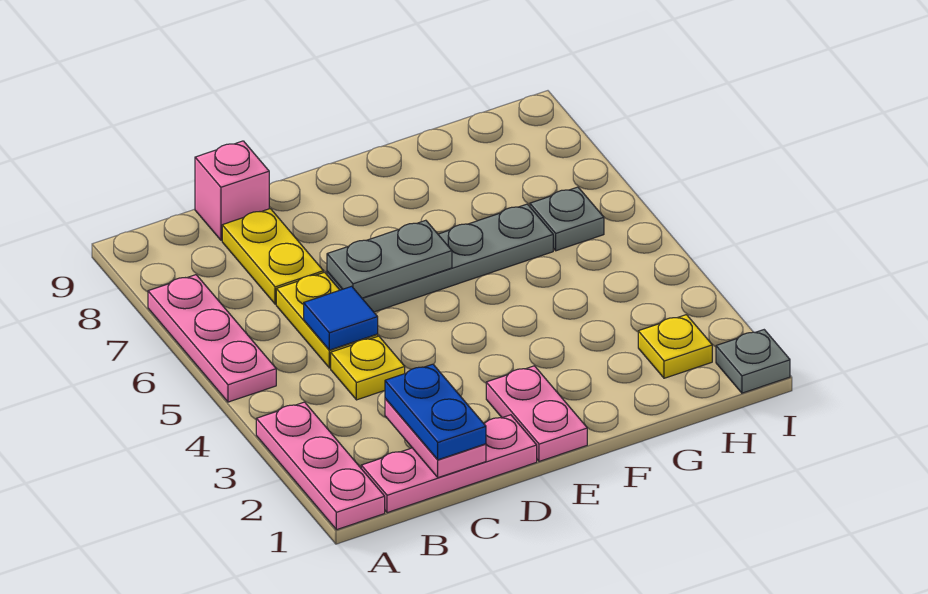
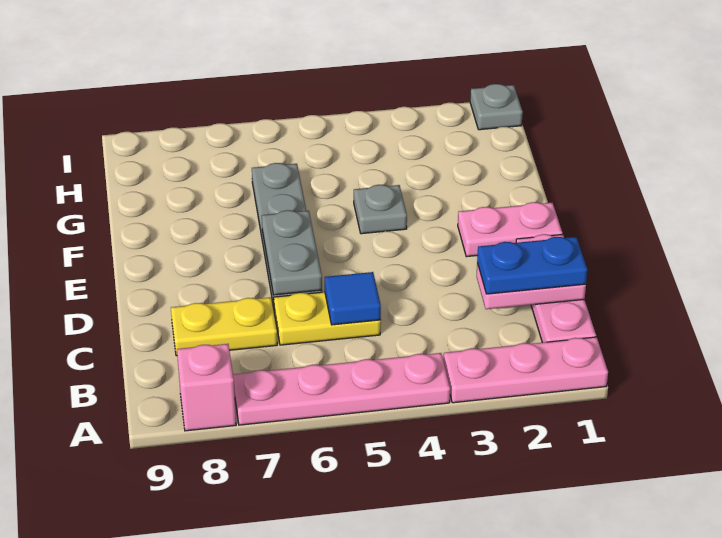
pink 1x3 plate [148,275,276,402] -> pink 1x4 plate [233,353,450,425]
yellow 1x1 plate [331,336,405,400] -> none
pink 1x1 brick [195,141,269,240] -> pink 1x1 brick moved to [177,344,236,431]
yellow 1x1 plate [638,315,712,378] -> none
grey 1x1 plate [530,187,604,251] -> grey 1x1 plate moved to [354,185,407,234]

